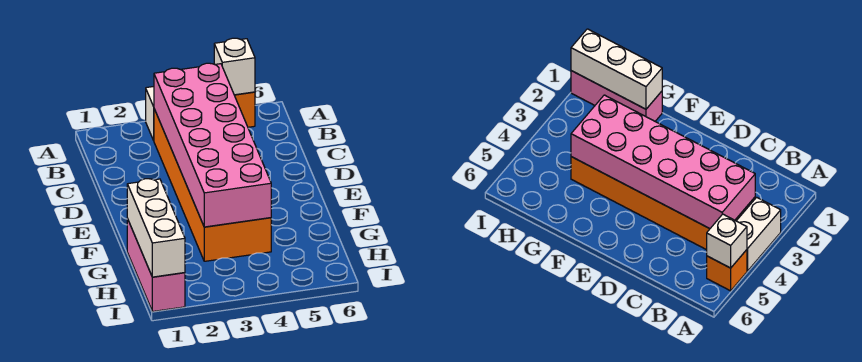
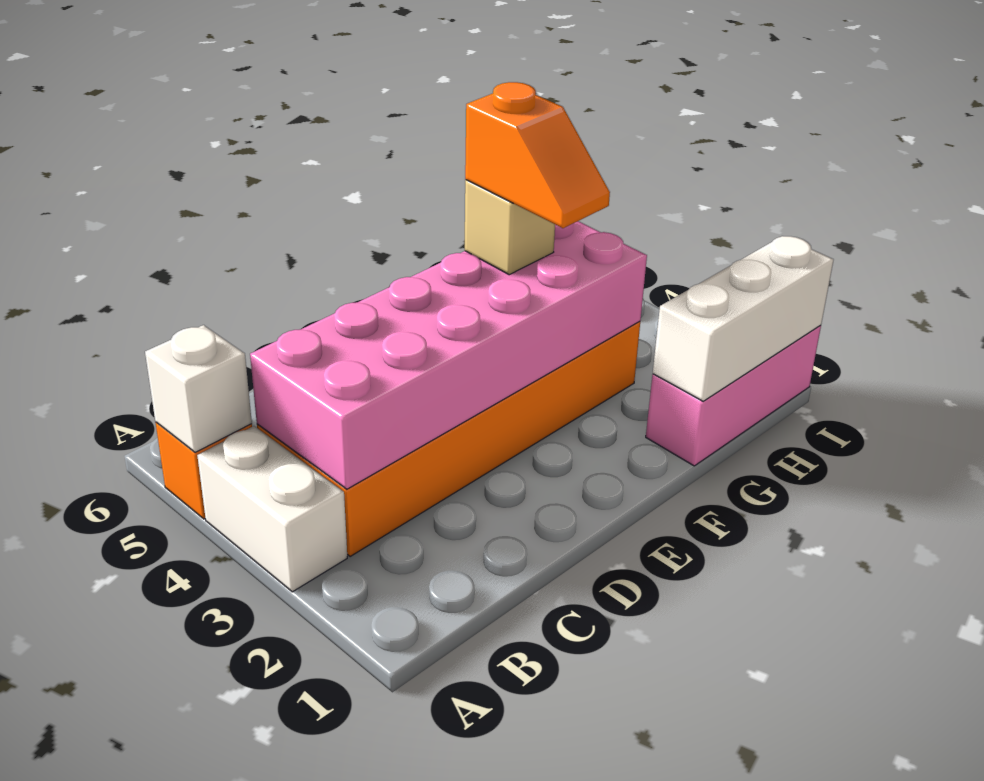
none -> orange 1x2 slope [465,82,610,228]
none -> tan 1x1 brick [465,180,555,275]

